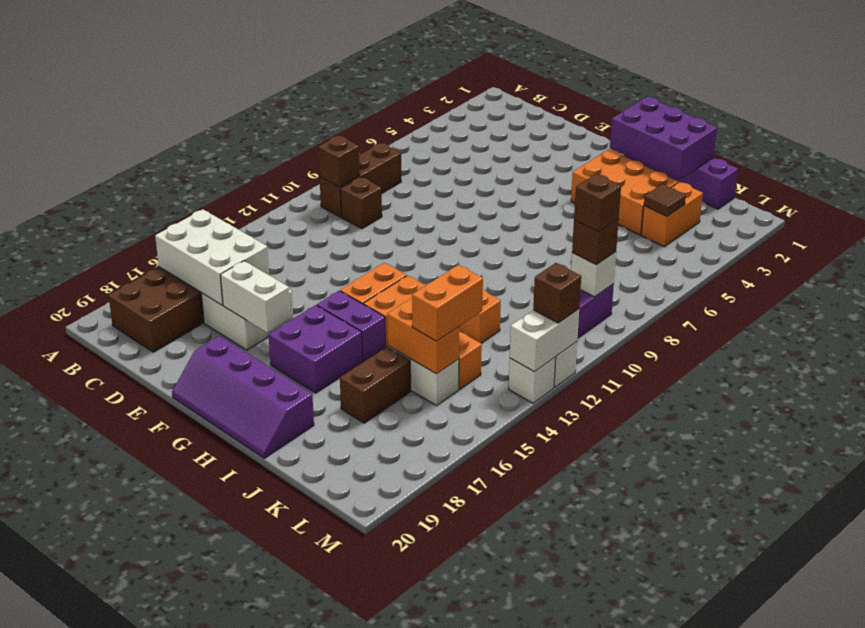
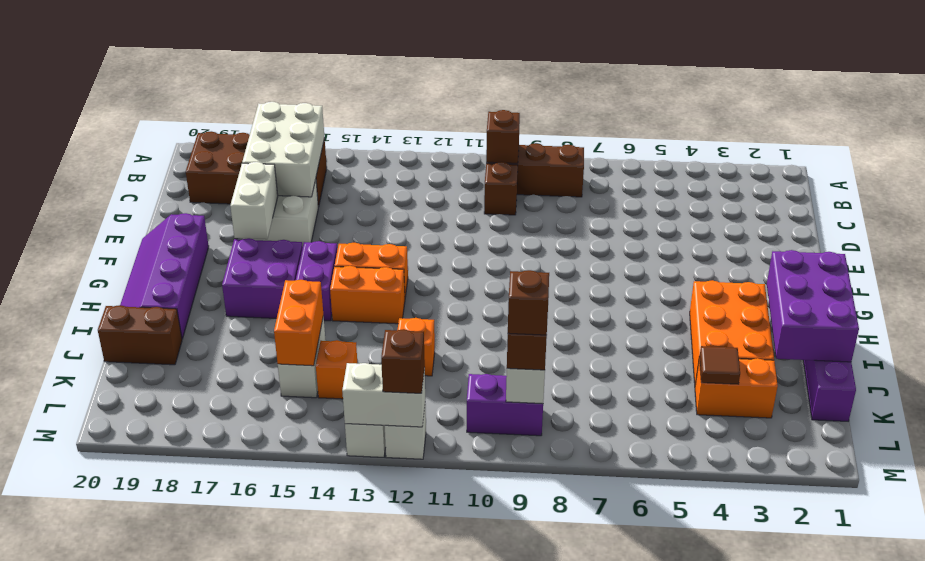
brown 1x2 brick [340,347,411,423] -> brown 1x2 brick moved to [98,305,182,365]
orange 1x2 brick [412,265,483,341] -> none

